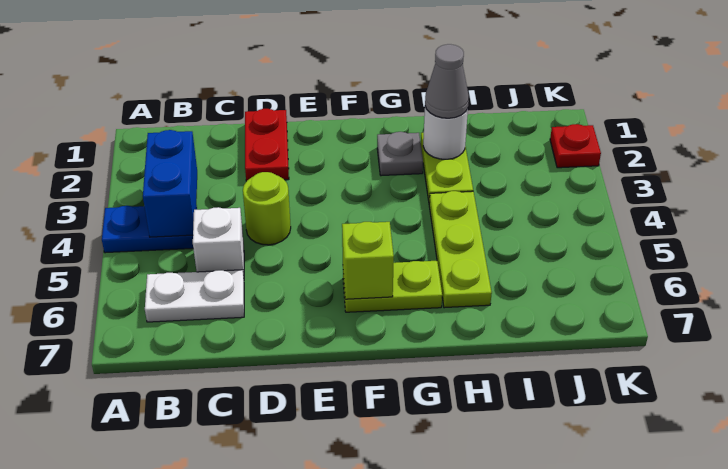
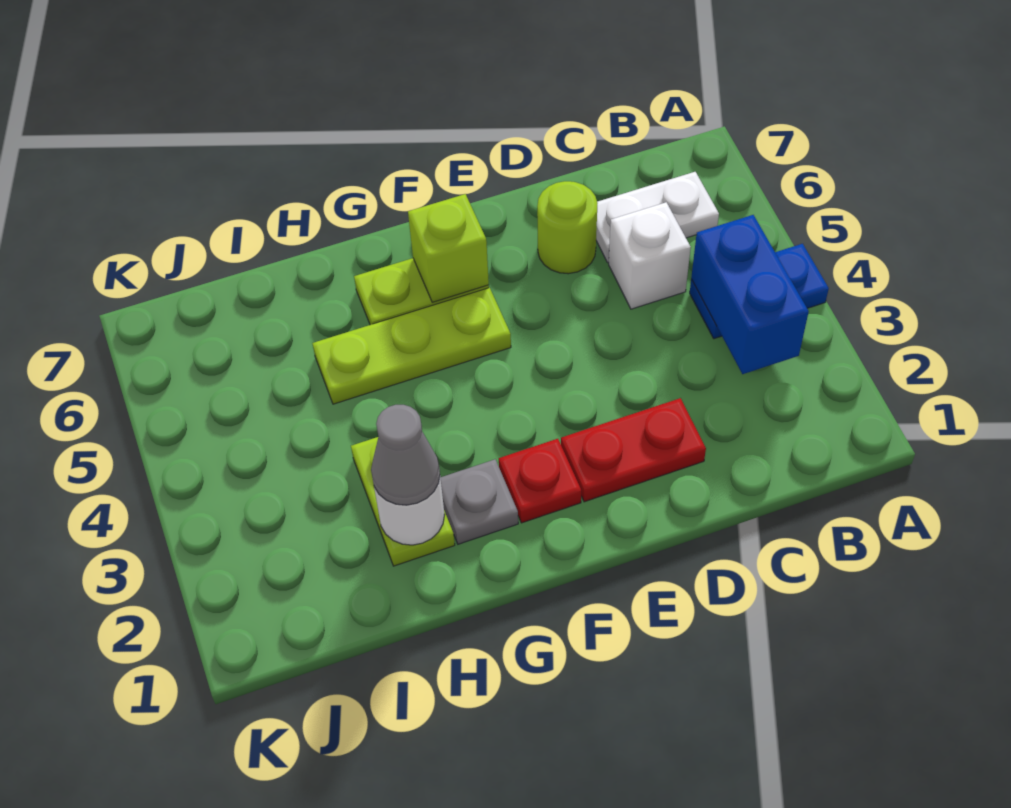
red 1x2 plate [245,109,289,181] -> red 1x2 plate turned to [561,398,706,502]
lime 1x1 round brick [243,172,291,245] -> lime 1x1 round brick moved to [537,181,597,274]
lime 1x3 plate [429,191,492,308] -> lime 1x3 plate turned to [312,288,511,404]
red 1x1 plate [550,124,601,168] -> red 1x1 plate moved to [499,439,581,523]

